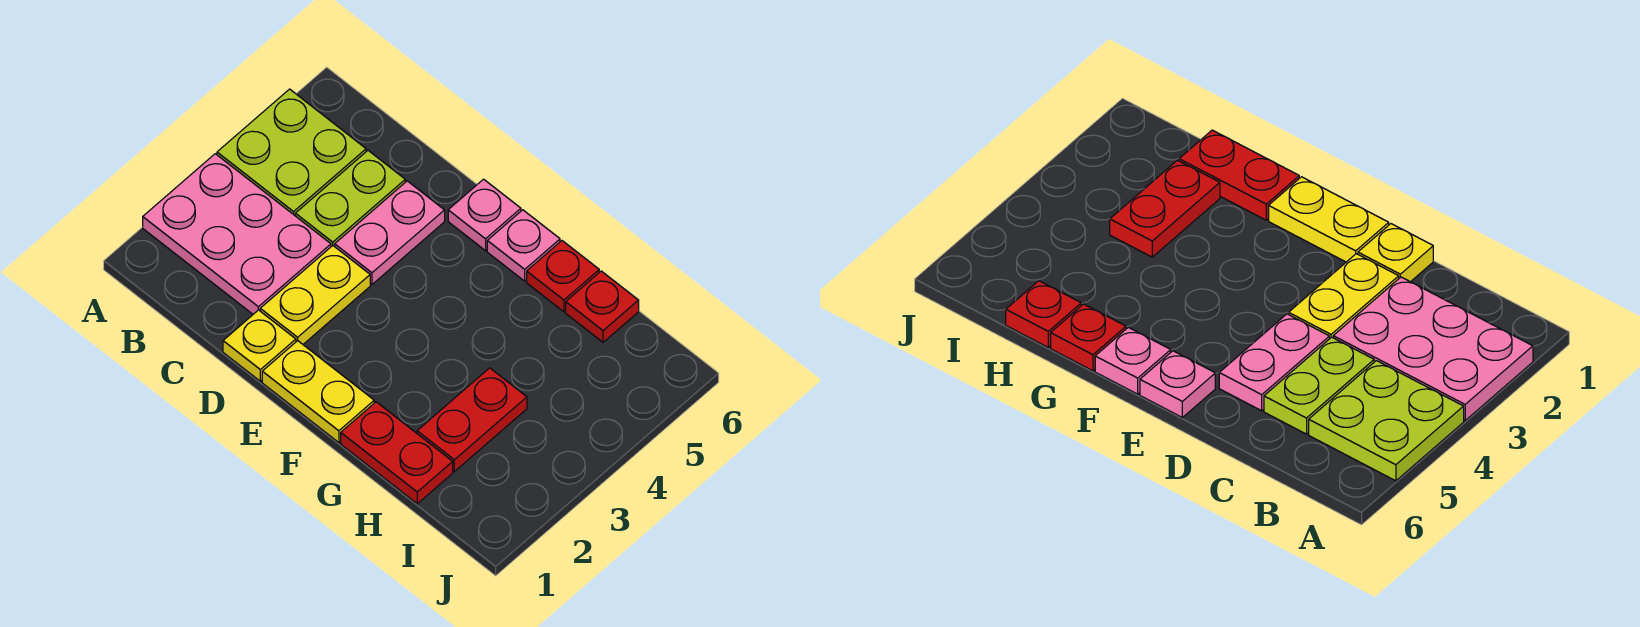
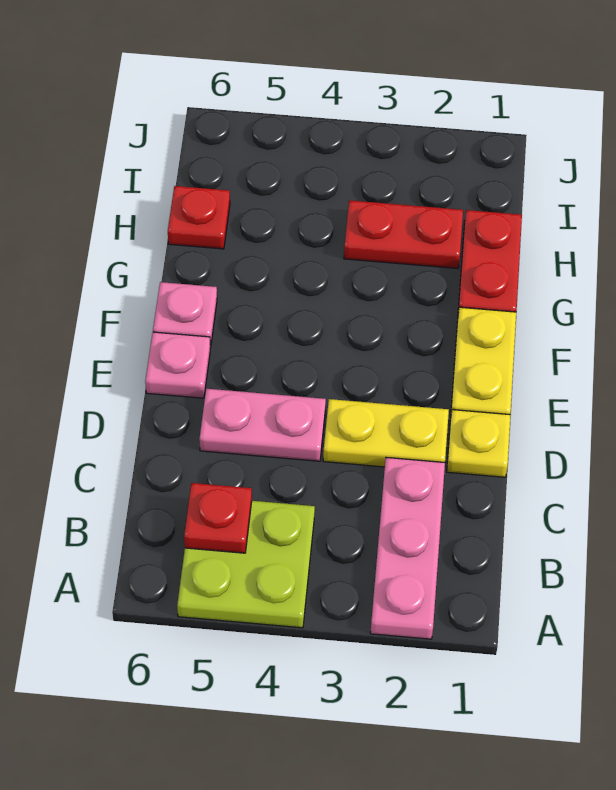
pink 2x3 plate [143,154,331,314] -> pink 1x3 plate [370,457,445,639]
lime 1x2 plate [295,151,405,247] -> none
red 1x1 plate [527,241,599,312] -> red 1x1 plate moved to [184,483,252,553]

